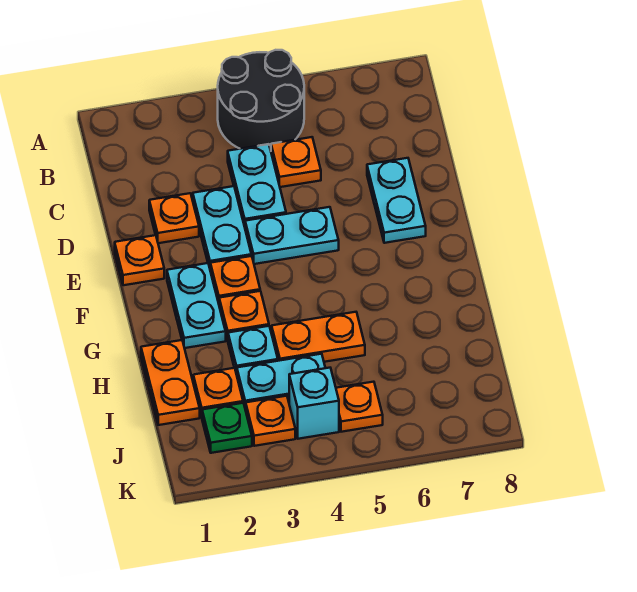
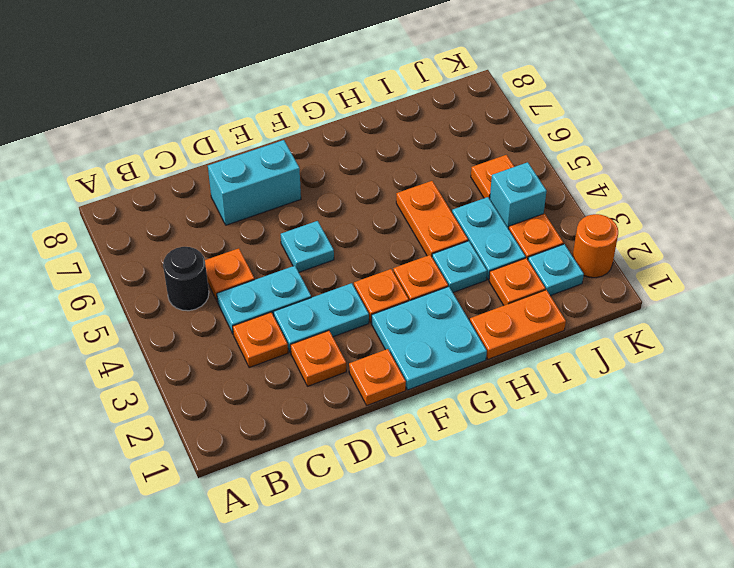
black 2x2 round brick [218,50,304,150] -> black 1x1 round brick [163,247,209,311]
none -> orange 1x1 plate [233,312,288,368]
cyan 1x2 plate [367,158,426,243] -> cyan 1x2 brick [208,140,301,225]
cyan 1x2 plate [245,207,339,264] -> cyan 1x1 plate [281,221,334,272]
cyan 1x2 plate [167,263,226,348] -> cyan 2x2 plate [372,287,487,390]
green 1x1 plate [202,403,252,453] -> cyan 1x1 plate [528,244,584,296]
none -> orange 1x1 round brick [573,214,618,278]

